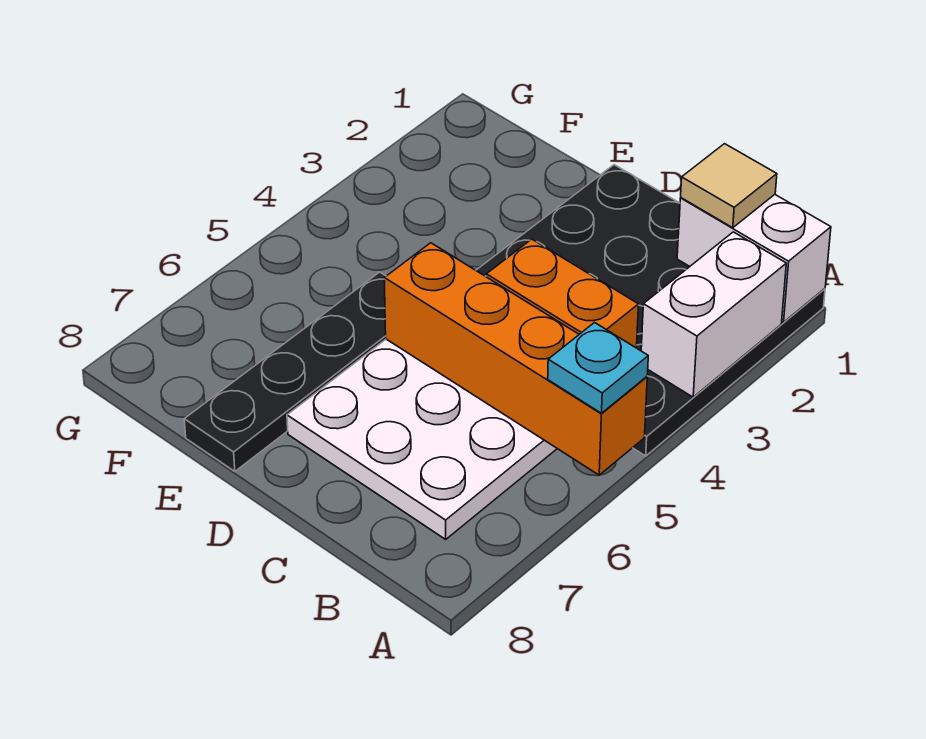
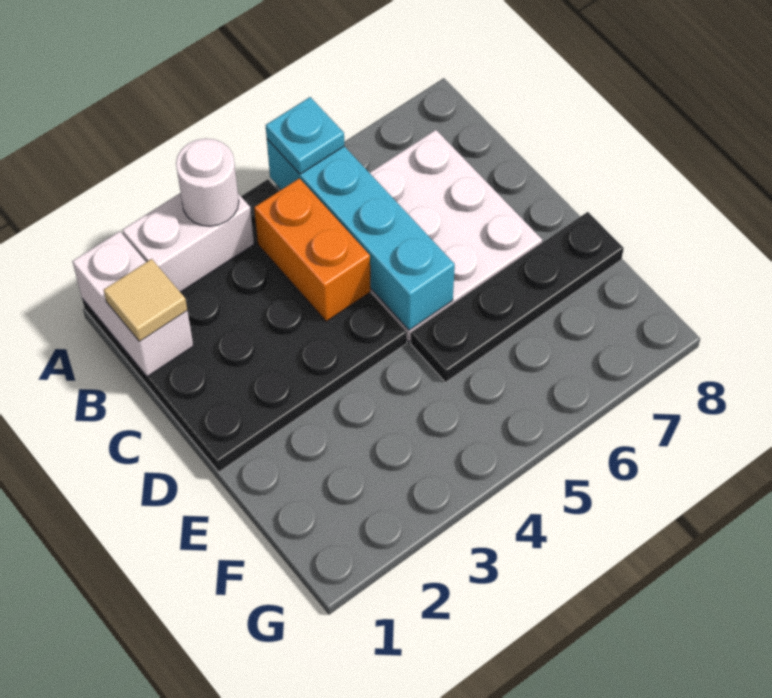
none -> white 1x1 round brick [176,138,239,226]
orange 1x4 brick [384,243,647,475] -> cyan 1x4 brick [267,139,455,330]

